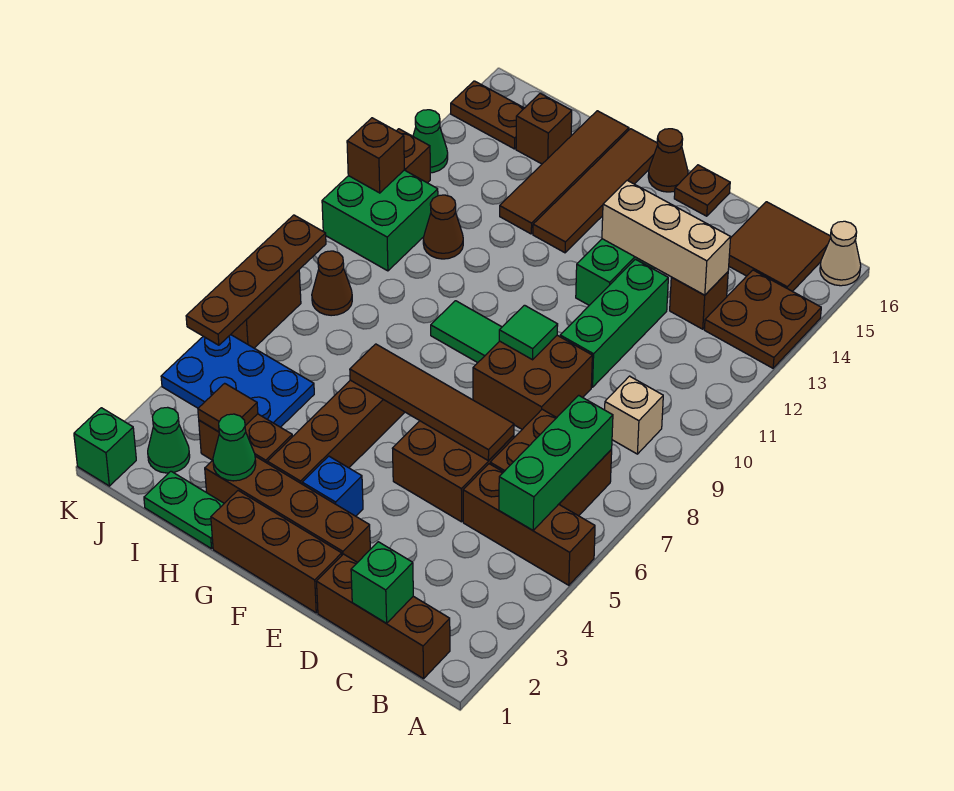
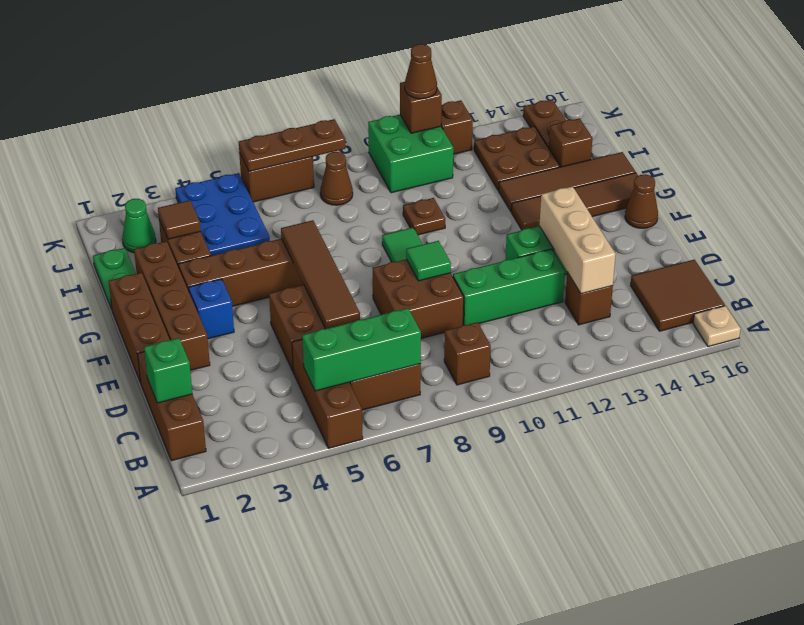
brown 2x2 plate [704,270,821,368] -> brown 2x2 plate moved to [474,126,560,191]
tan 1x1 cone [820,221,861,286] -> tan 1x1 plate [693,306,741,347]
tan 1x1 brick [605,376,663,454] -> brown 1x1 brick [444,322,491,385]
brown 1x1 plate [674,165,730,216] -> brown 1x1 plate moved to [403,198,445,235]
green 1x1 cone [213,414,256,481] -> none
brown 1x1 cone [423,195,463,259] -> brown 1x1 cone moved to [405,44,437,99]
green 1x1 brick [74,408,136,486] -> none
brown 1x4 plate [186,215,326,345] -> brown 1x3 plate [239,119,345,172]
green 1x1 cone [413,110,448,173] -> none

